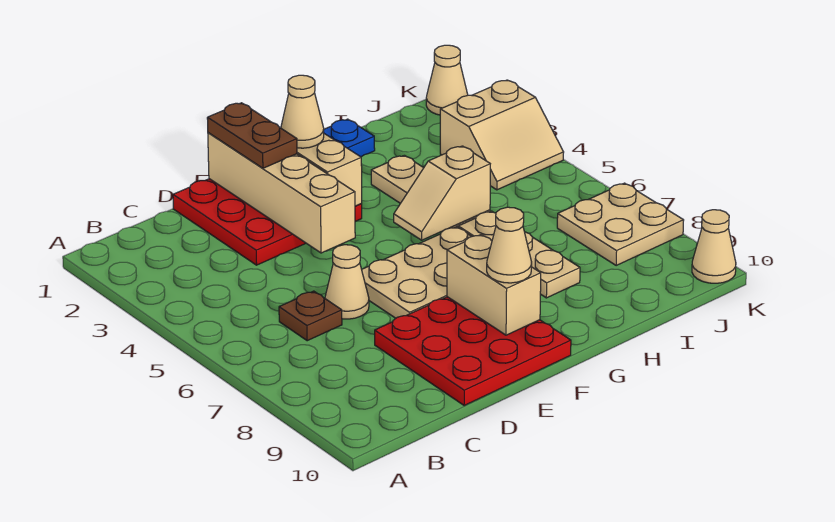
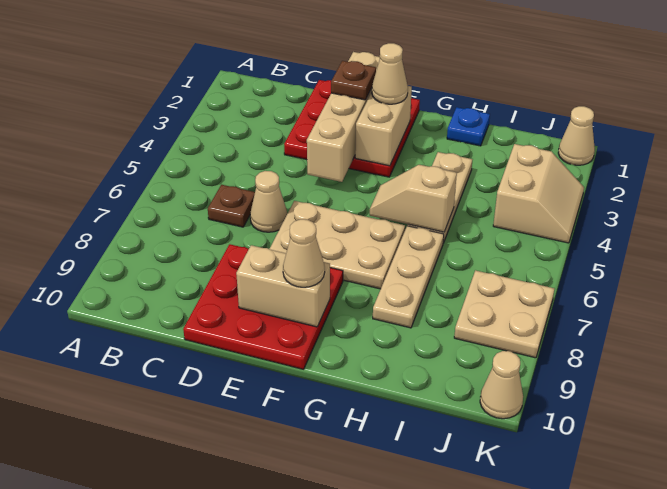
brown 1x2 plate [207,103,297,168] -> brown 1x1 plate [331,61,376,100]
tan 1x2 brick [447,235,541,335] -> tan 1x2 brick turned to [236,245,330,327]
tan 2x2 slope [440,80,564,190] -> tan 2x2 slope turned to [493,144,584,243]

